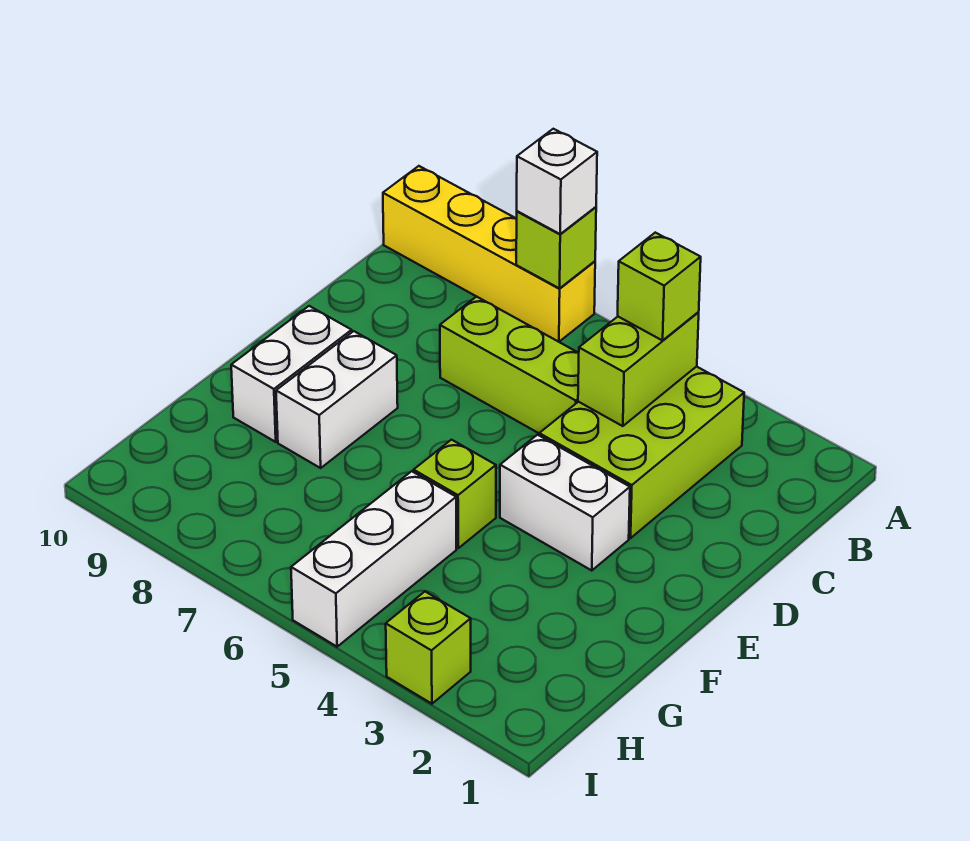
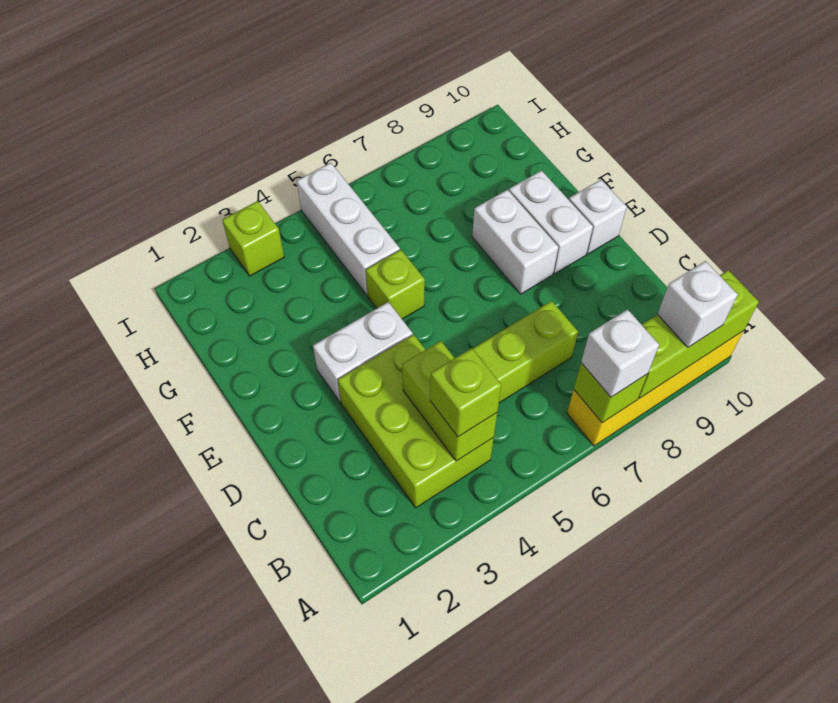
none -> lime 1x3 brick [638,270,759,398]
none -> white 1x1 brick [658,261,738,347]
none -> white 1x1 brick [569,180,627,254]

